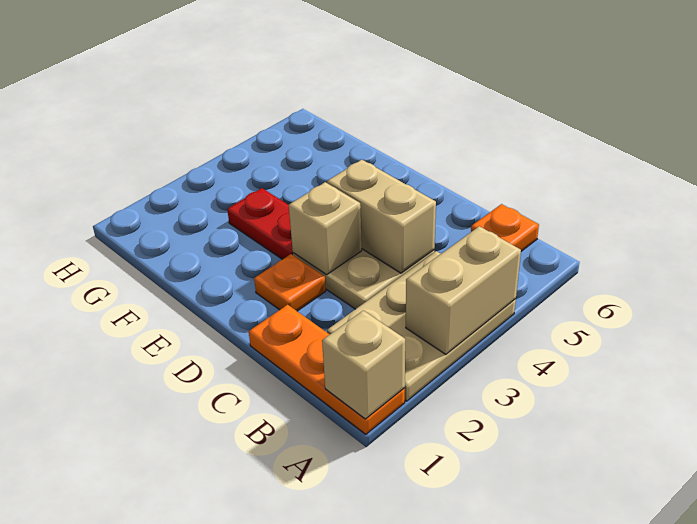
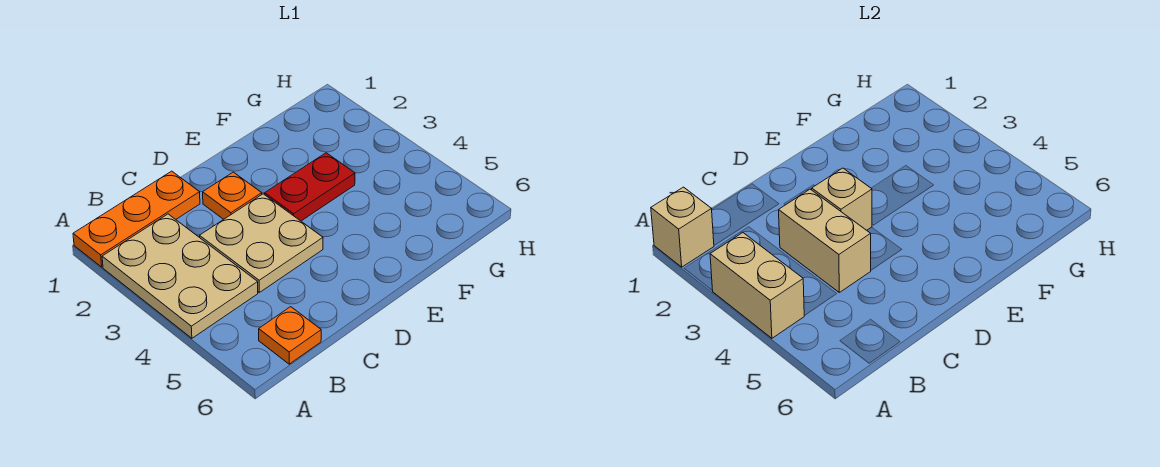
tan 1x2 brick [327,160,436,273] -> tan 1x2 brick turned to [779,189,871,292]

